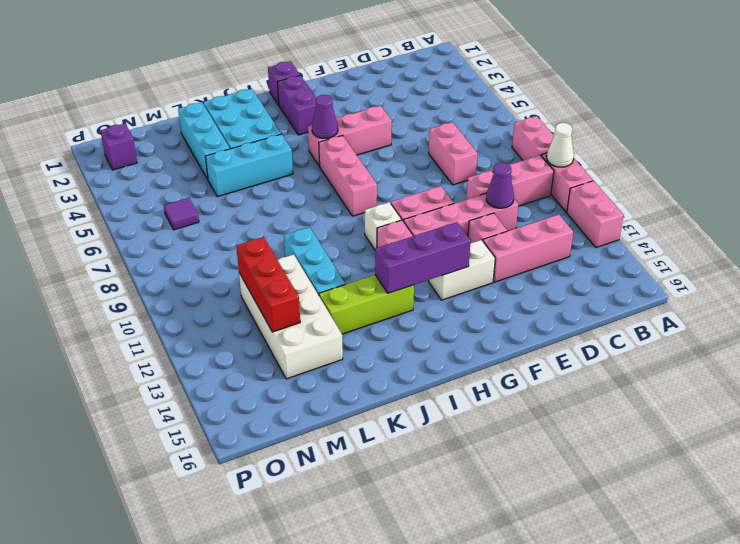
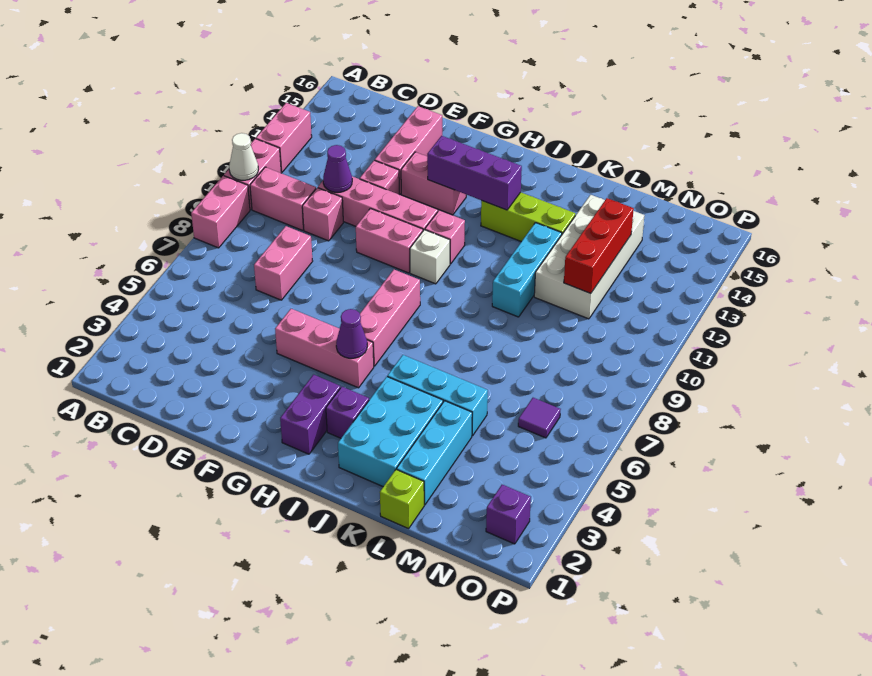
pink 1x3 brick [483,215,573,282] -> pink 1x3 brick turned to [375,106,442,194]
white 1x2 brick [429,240,495,300] -> pink 1x2 brick [401,152,466,215]
purple 1x1 brick [268,61,300,105] -> purple 1x1 brick moved to [326,387,369,438]
none -> lime 1x1 brick [380,469,424,529]

